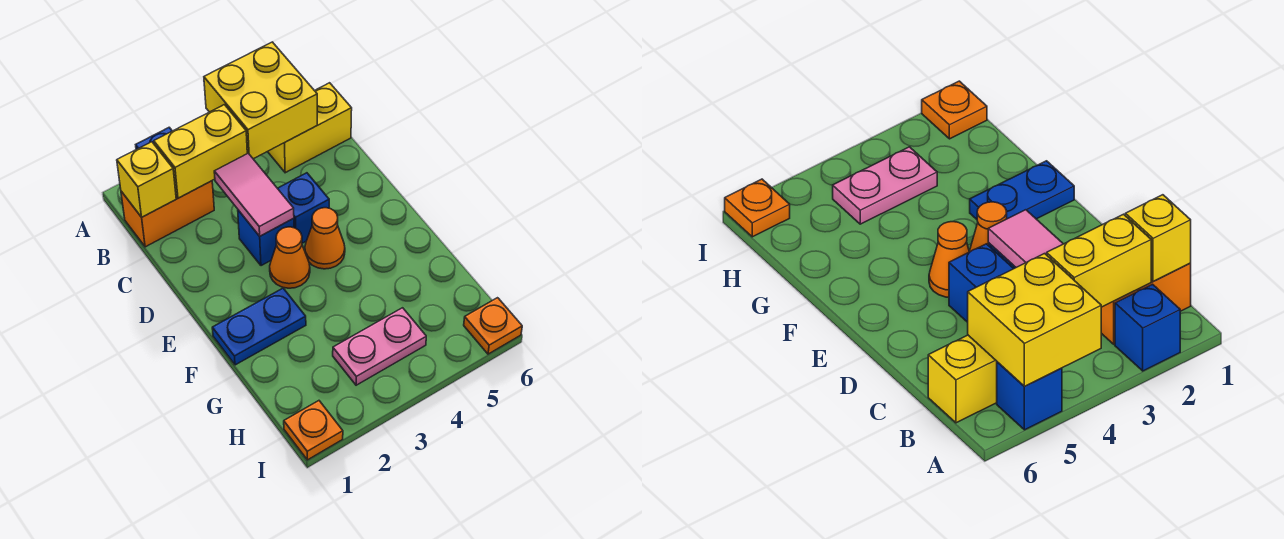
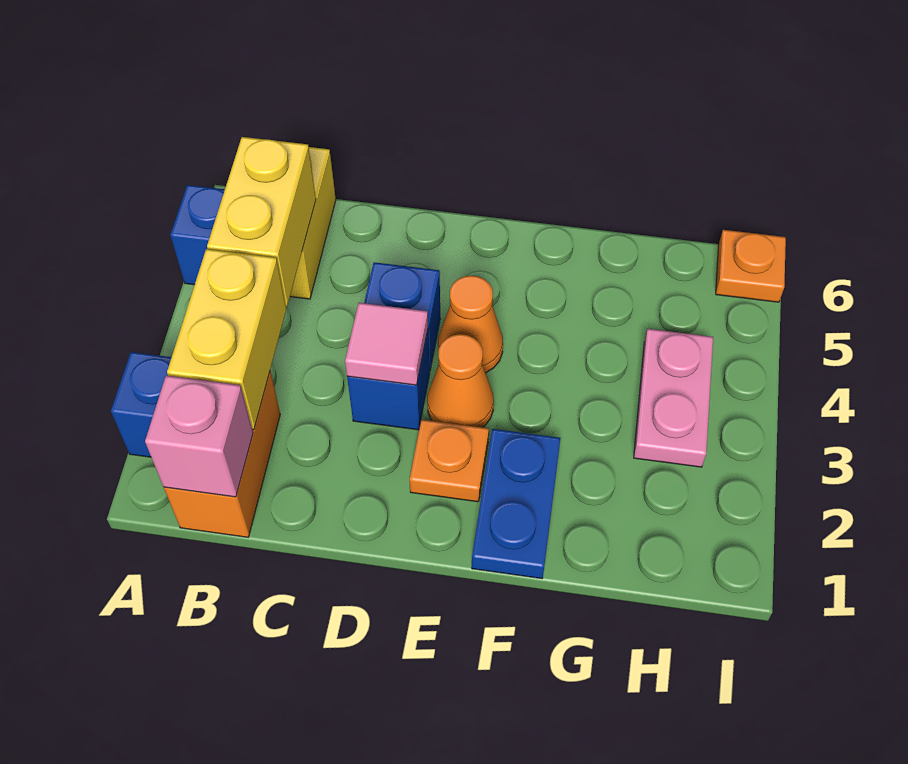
yellow 2x2 brick [204,42,317,159] -> yellow 1x2 brick [207,137,316,307]
yellow 1x1 brick [117,142,176,217] -> pink 1x1 brick [145,375,253,497]
pink 1x2 tile [214,153,294,236] -> pink 1x1 tile [345,303,428,385]
orange 1x1 plate [284,401,343,460] -> orange 1x1 plate moved to [410,419,489,502]

